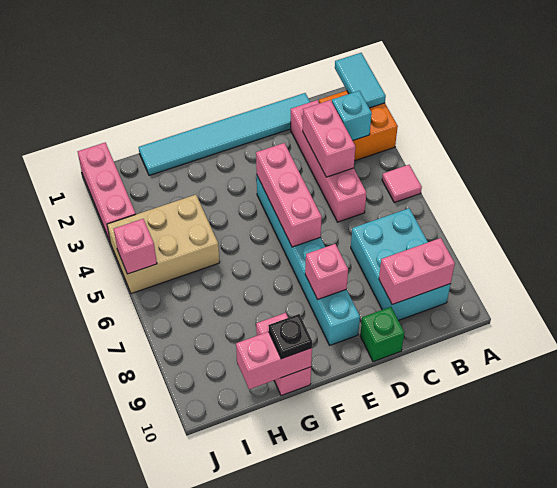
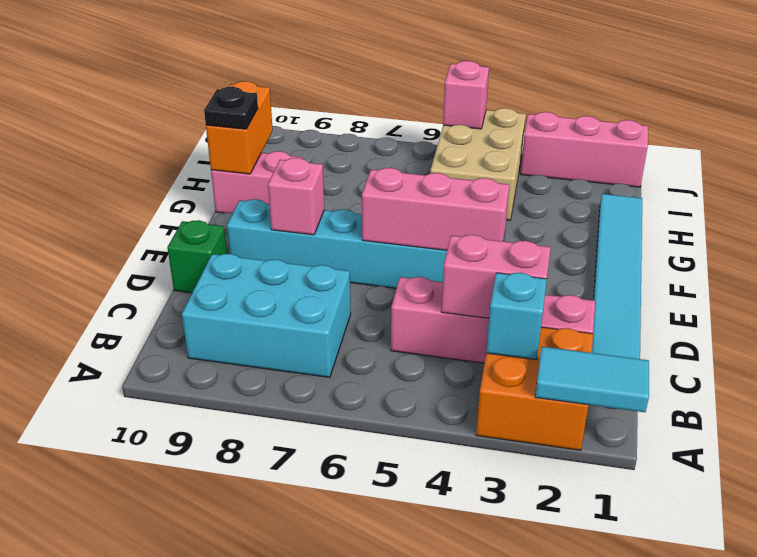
pink 1x1 tile [382,165,422,203] -> none
pink 1x2 brick [379,238,455,305] -> none
pink 1x2 brick [236,332,312,389] -> orange 1x2 brick [206,81,273,174]

